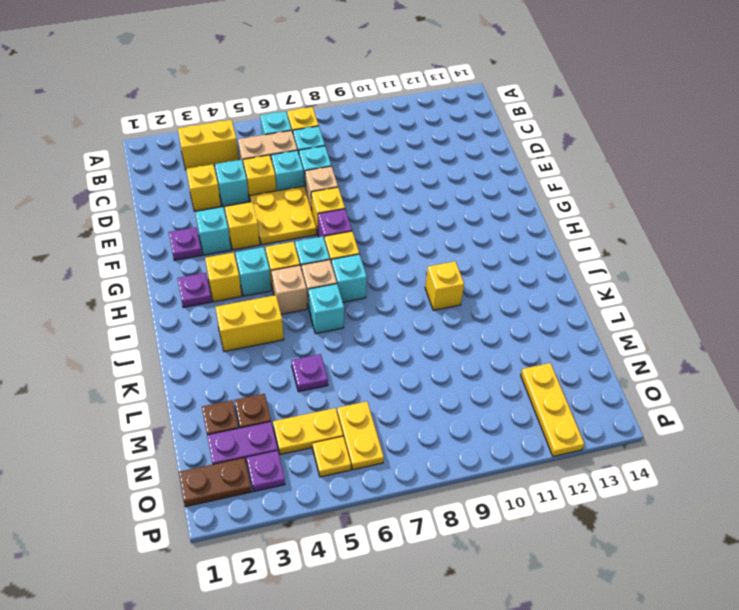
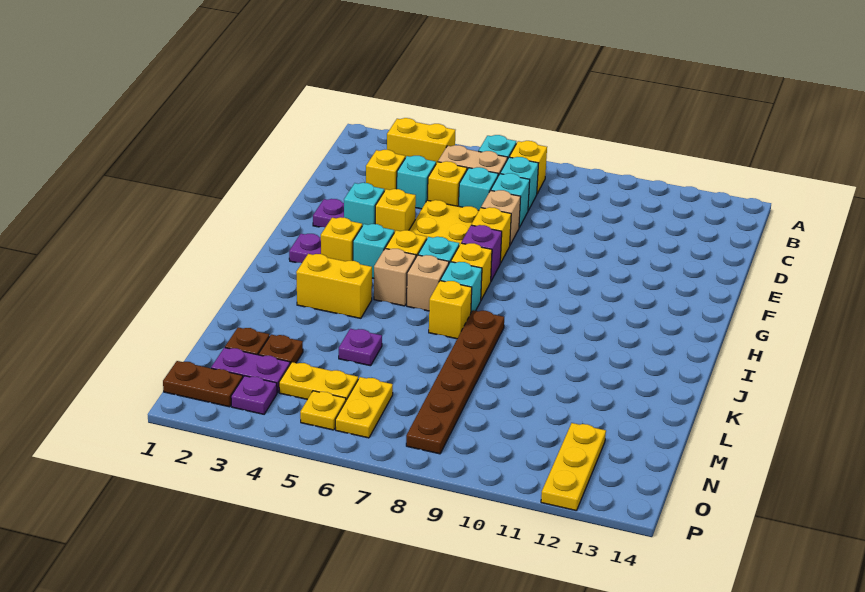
cyan 1x1 brick [308,284,344,334] -> none
none -> brown 1x6 plate [406,310,504,454]
yellow 1x1 brick [425,261,464,310] -> yellow 1x1 brick moved to [429,281,472,339]

